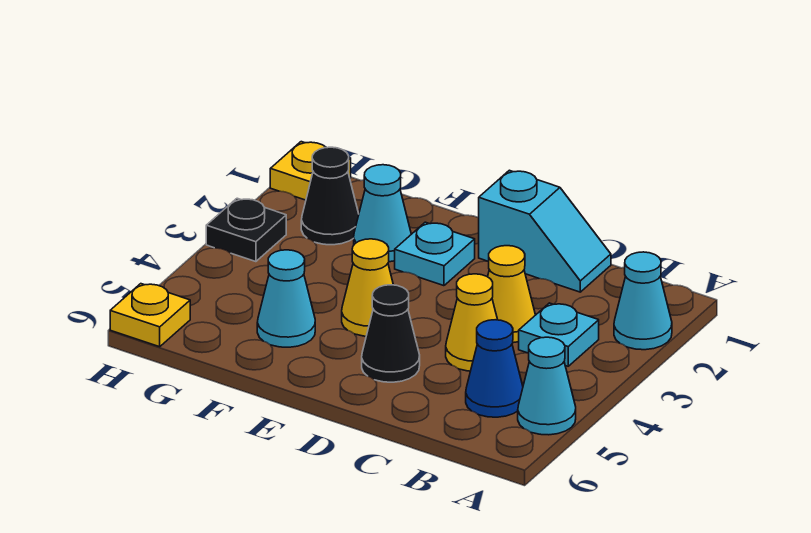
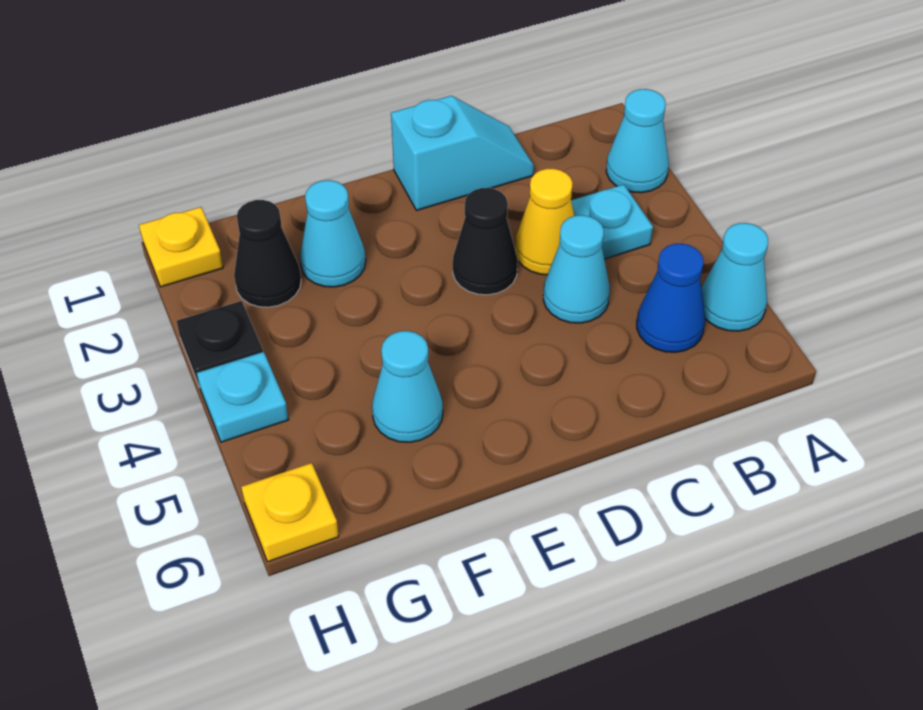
yellow 1x1 cone [446,274,498,371] -> cyan 1x1 cone [543,215,610,323]
black 1x1 cone [362,285,420,382] -> black 1x1 cone moved to [453,188,518,295]
cyan 1x1 plate [395,222,475,286] -> cyan 1x1 plate moved to [197,352,289,442]
yellow 1x1 cone [342,239,393,336] -> none

